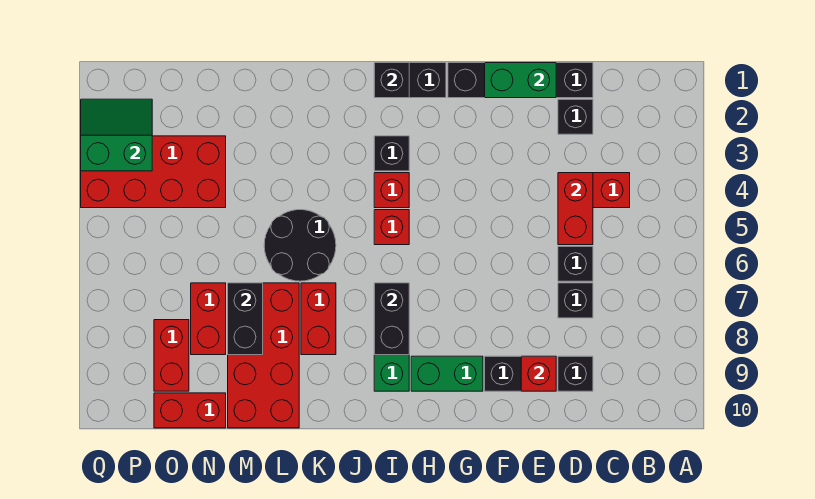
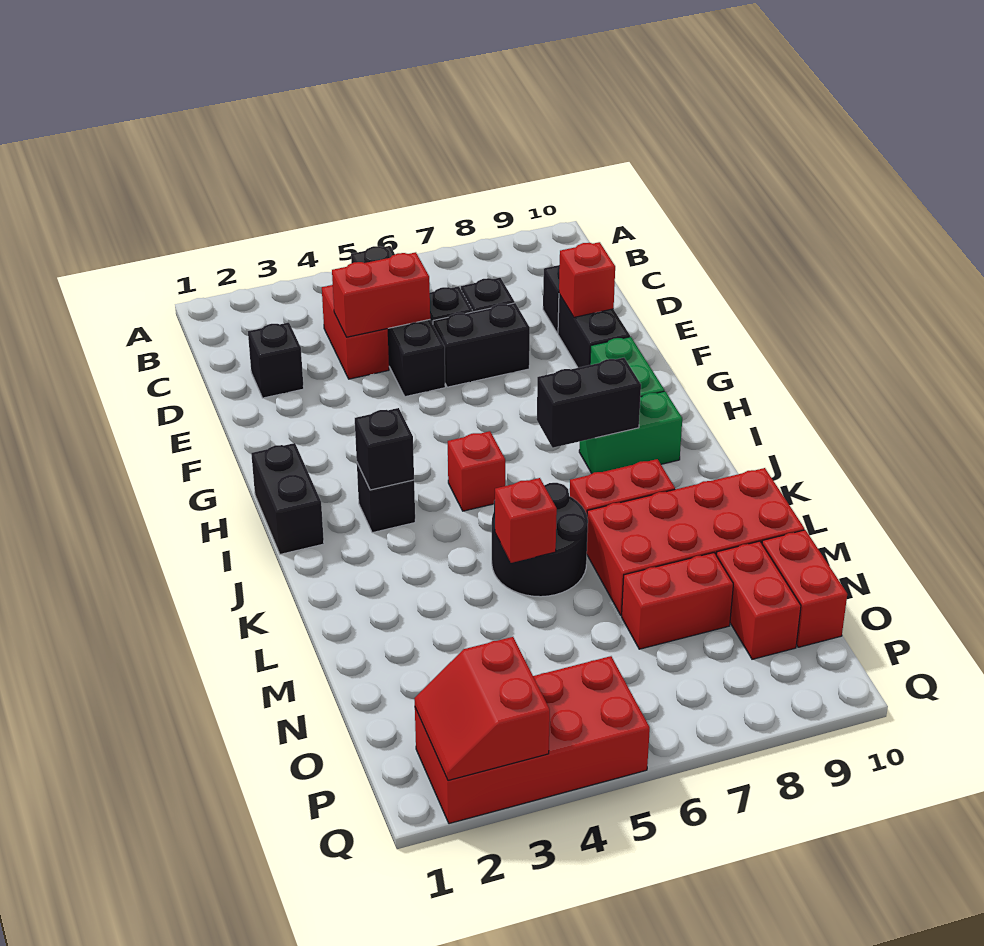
black 1x4 brick [448,63,593,98] -> black 1x4 brick moved to [351,246,445,397]
green 1x2 brick [485,63,556,98] -> none
black 1x1 brick [374,63,409,98] -> black 1x1 brick moved to [355,408,414,490]
red 1x1 brick [374,173,409,208] -> red 1x1 brick moved to [495,478,557,563]
black 1x2 brick [228,283,263,355] -> black 1x2 brick moved to [433,303,530,387]
red 2x4 brick [81,136,226,208] -> red 2x4 brick turned to [415,656,650,824]
red 1x2 brick [154,320,189,391] -> red 1x2 brick turned to [716,541,801,659]
green 2x2 slope [81,99,152,171] -> red 2x2 slope [414,637,550,780]

